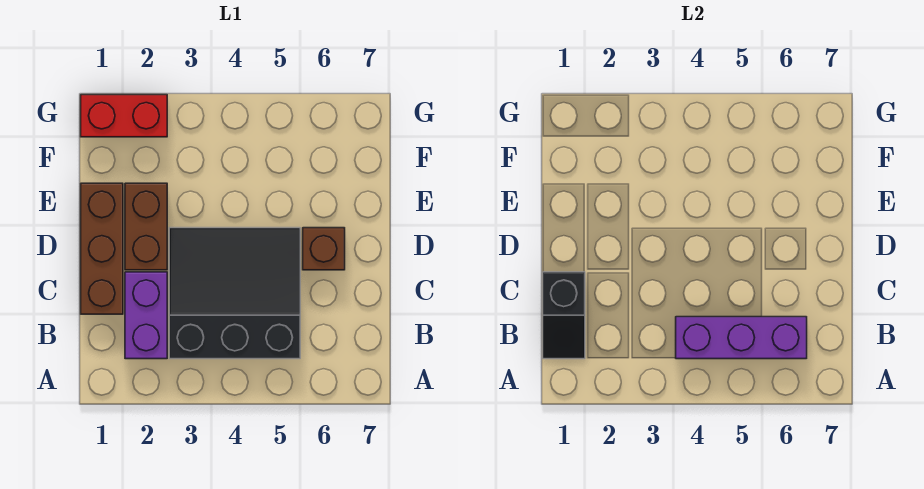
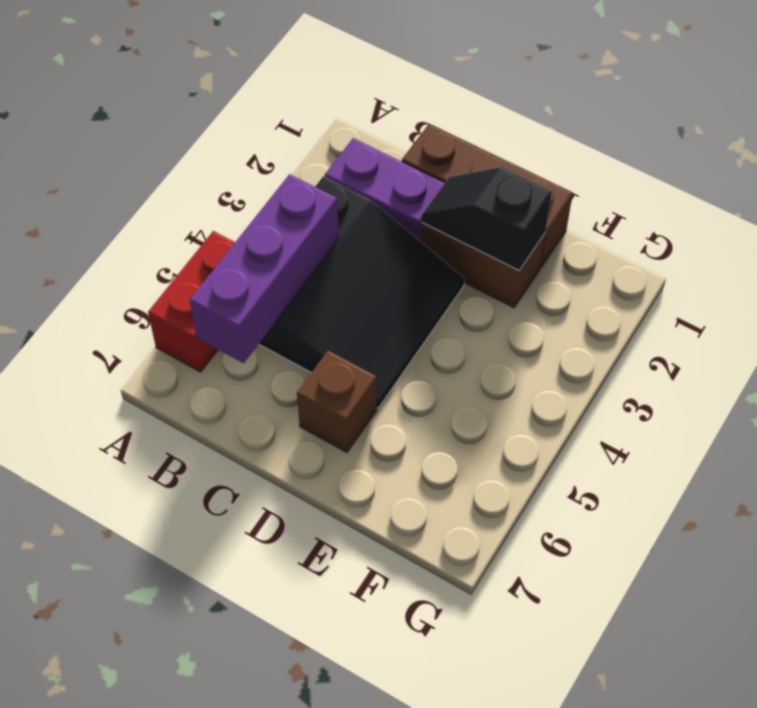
black 1x2 slope [543,272,585,359] -> black 1x2 slope moved to [421,167,552,270]
red 1x2 brick [81,95,167,137] -> red 1x2 brick moved to [148,231,235,372]

